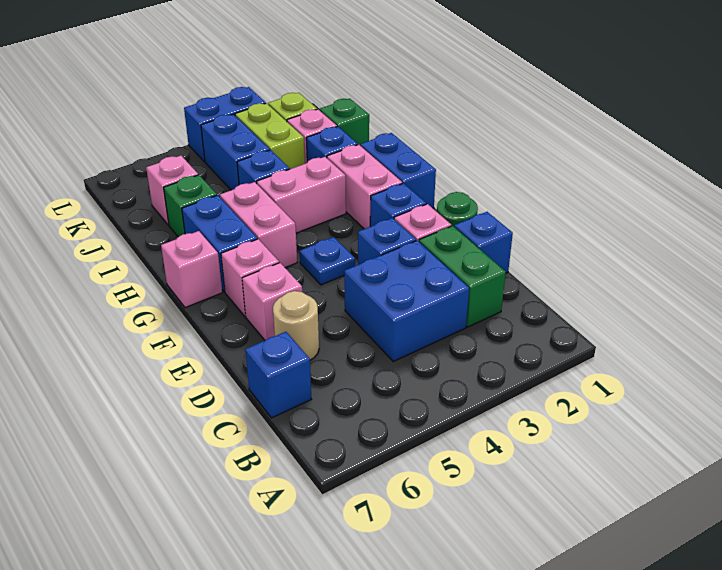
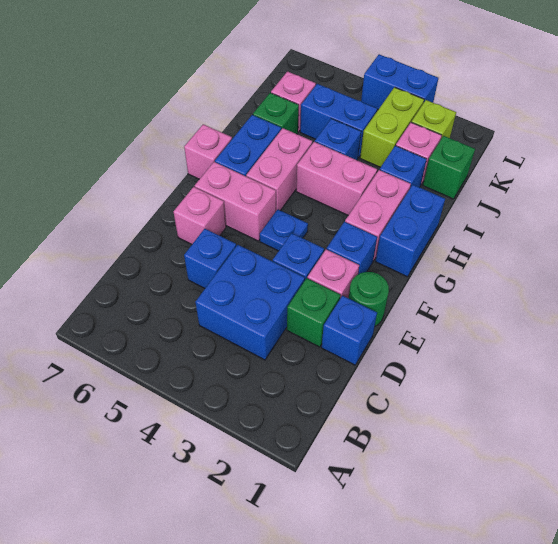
green 1x2 brick [419,226,506,327] -> green 1x1 brick [287,278,341,347]
blue 1x1 brick [245,332,311,418] -> blue 1x1 brick moved to [184,229,236,288]
tan 1x1 round brick [273,291,319,360] -> none
pink 1x1 brick [221,239,279,316] -> pink 1x2 brick [195,162,276,241]
blue 1x2 brick [201,114,270,190] -> blue 1x2 brick turned to [300,84,377,158]

